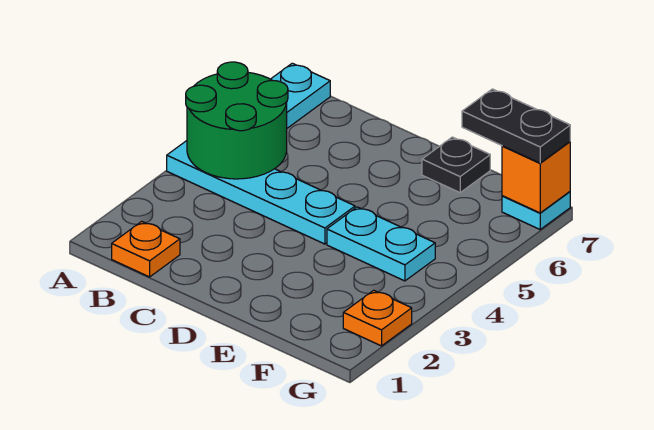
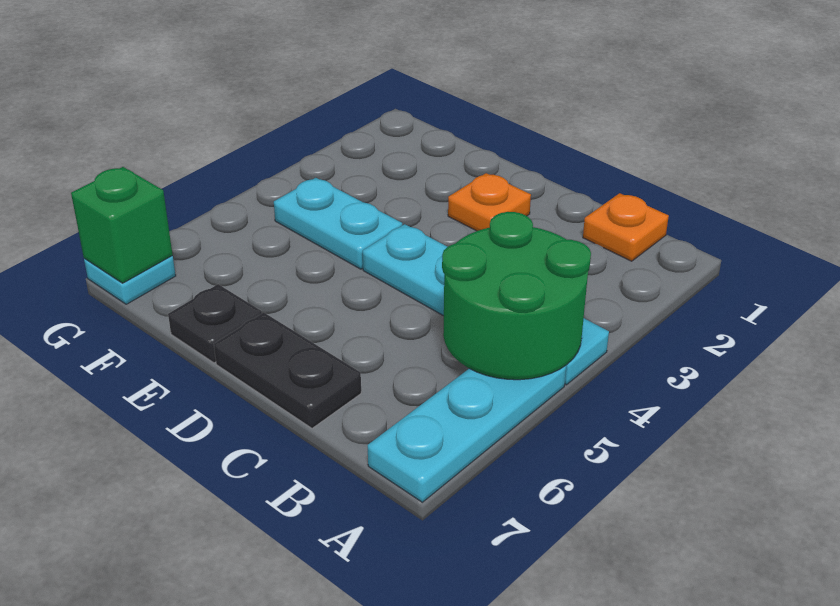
black 1x2 plate [462,89,570,163] -> black 1x2 plate moved to [214,313,361,428]
orange 1x1 plate [343,290,412,346] -> orange 1x1 plate moved to [448,173,531,231]
orange 1x1 brick [502,142,570,213] -> green 1x1 brick [71,167,173,283]

